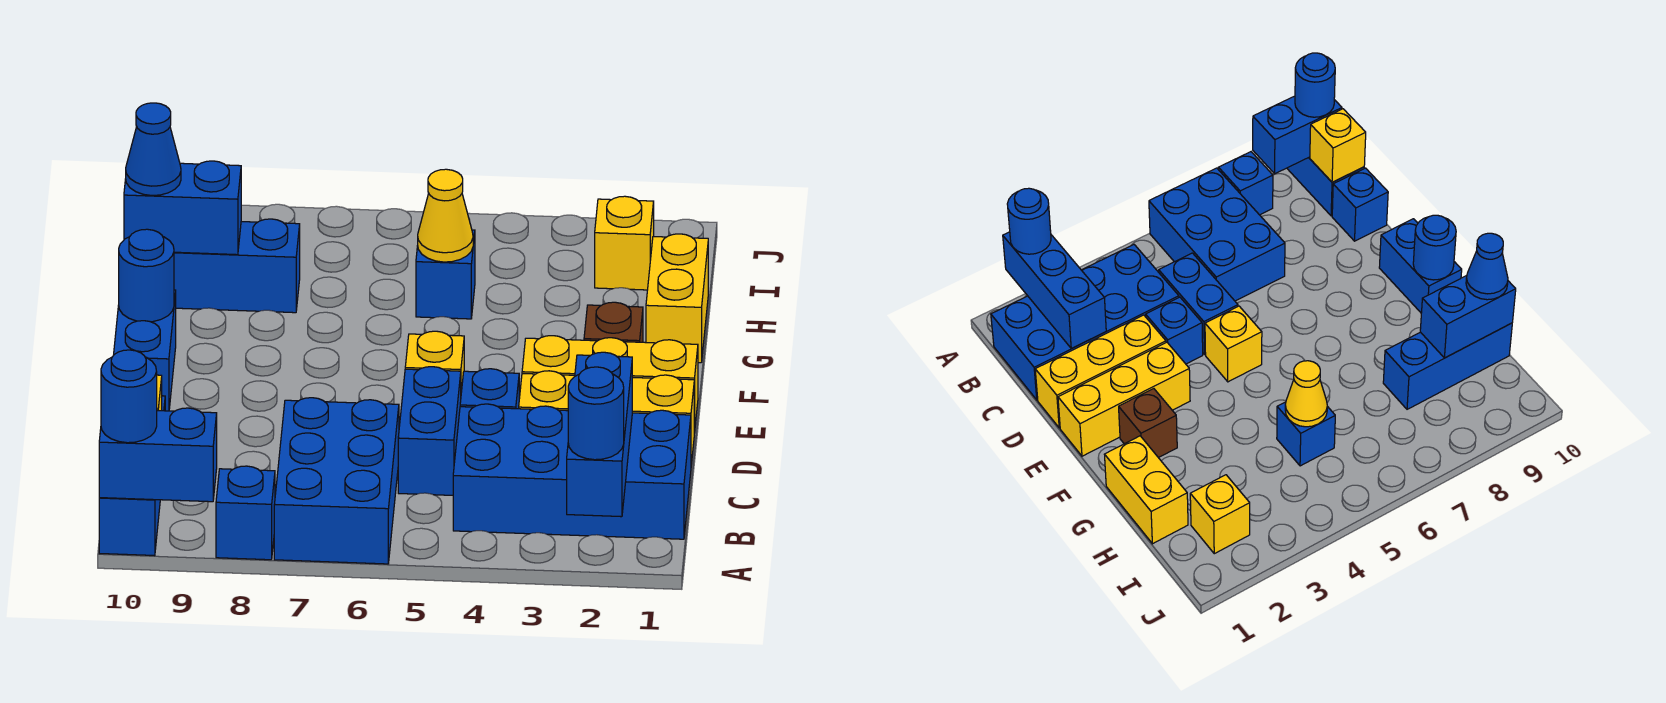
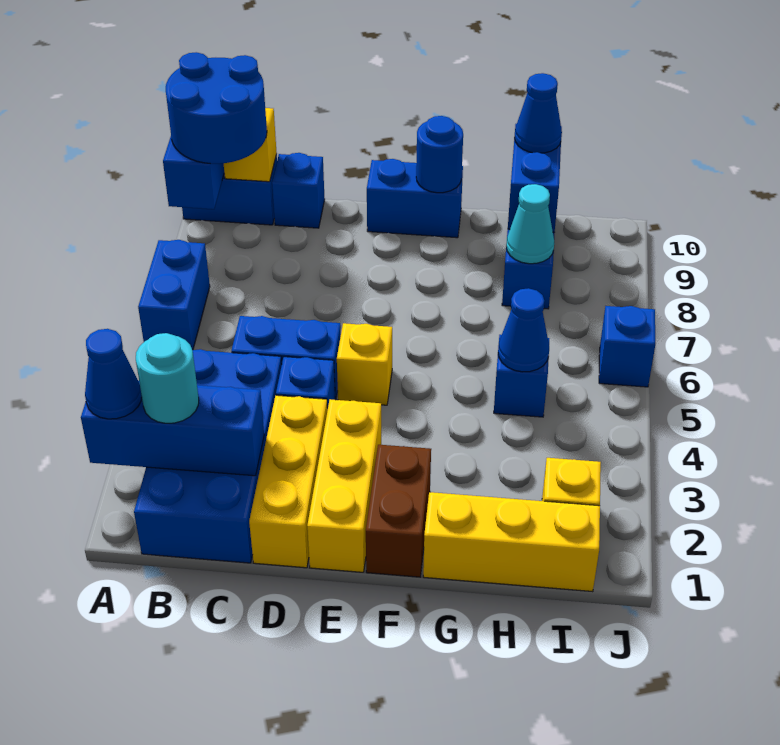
blue 1x1 round brick [568,367,624,460] -> blue 1x1 cone [85,329,142,419]
blue 2x3 brick [274,398,399,564] -> blue 1x2 brick [138,240,210,350]
blue 1x1 brick [216,466,275,560] -> blue 1x1 brick moved to [599,306,655,387]
blue 1x1 round brick [101,350,157,443] -> blue 2x2 round brick [166,52,267,164]
none -> cyan 1x1 round brick [136,333,199,423]
brown 1x1 brick [584,302,643,342] -> brown 1x2 brick [366,445,431,577]
yellow 1x2 brick [646,234,708,363] -> yellow 1x3 brick [423,492,600,592]
yellow 1x1 cone [418,169,473,262] -> blue 1x1 cone [498,288,549,372]
none -> cyan 1x1 cone [506,184,554,264]

